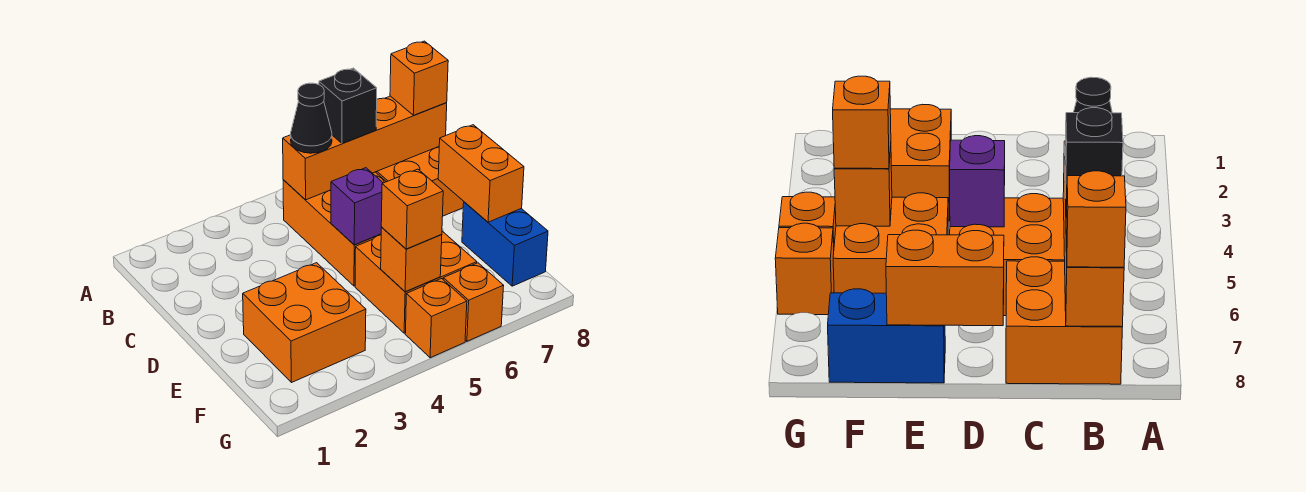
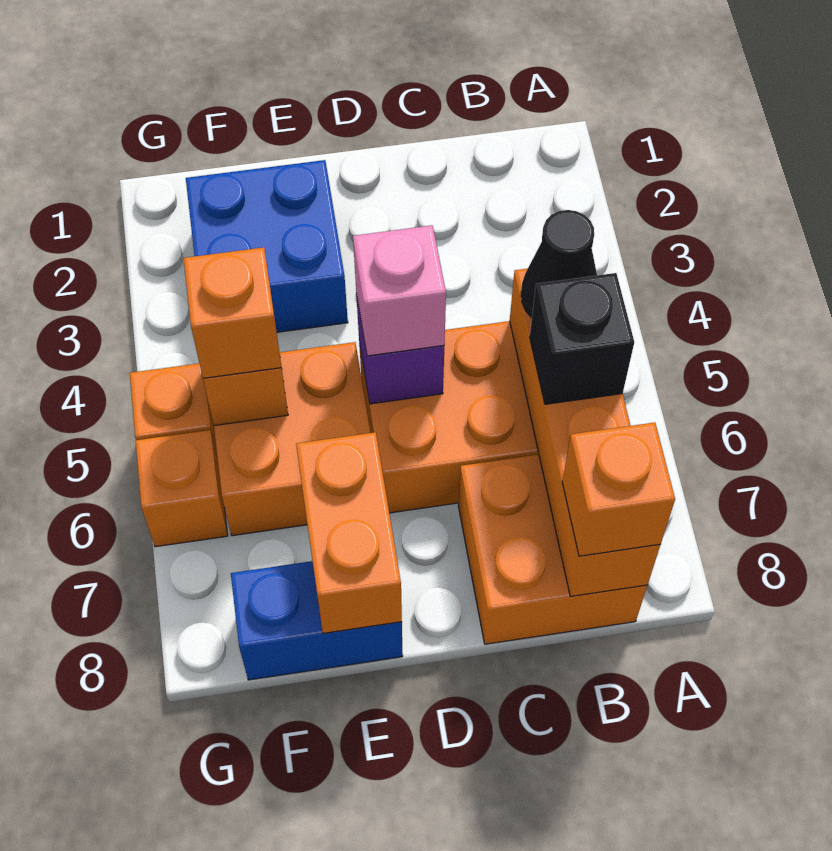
none -> pink 1x1 brick [353,225,446,356]
orange 1x2 brick [438,125,524,222] -> orange 1x2 brick turned to [296,432,402,633]
orange 2x2 brick [243,263,366,383] -> blue 2x2 brick [186,160,348,332]

